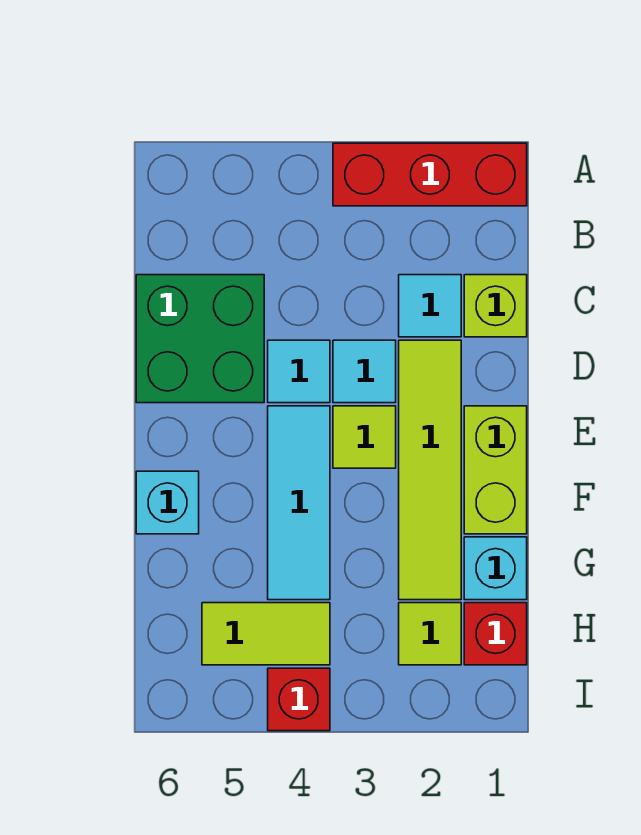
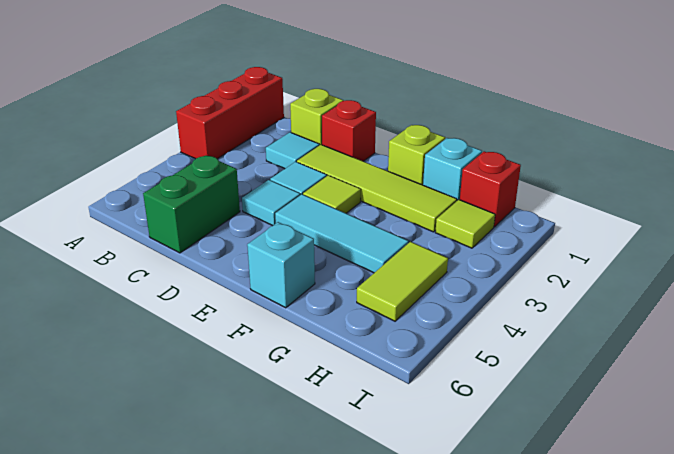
green 2x2 brick [136,275,264,403] -> green 1x2 brick [143,155,240,253]
lime 1x2 brick [464,406,527,534] -> lime 1x1 brick [388,125,445,185]
red 1x1 brick [268,668,330,731] -> red 1x1 brick moved to [322,100,376,161]

